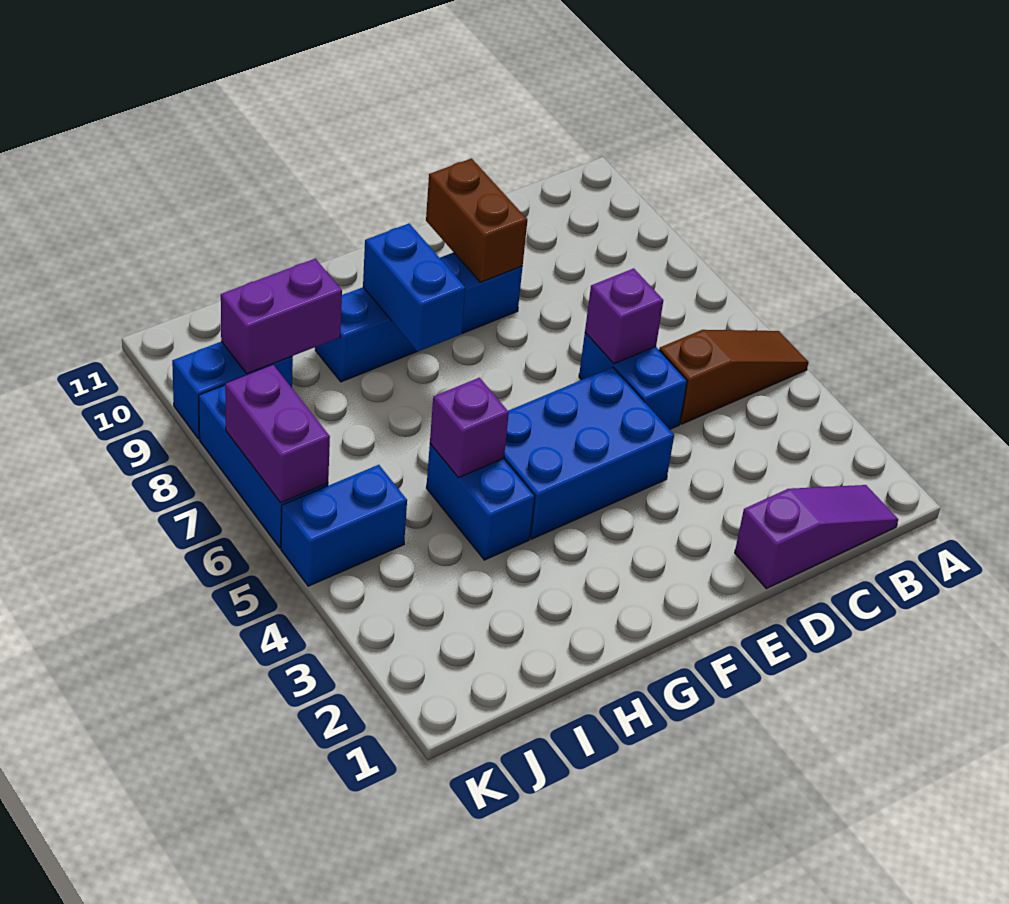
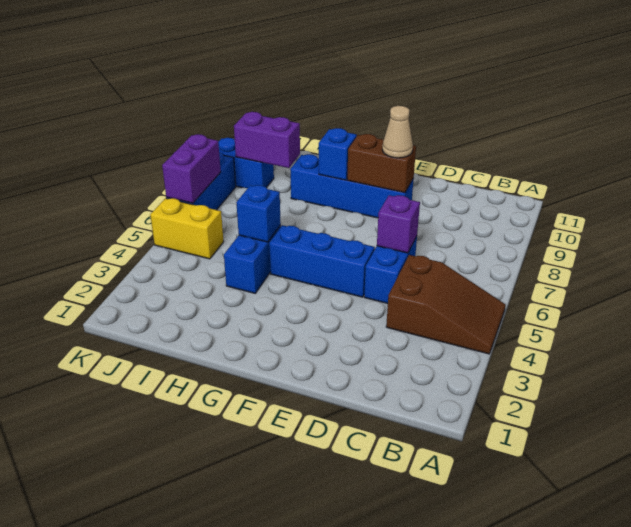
brown 1x3 slope [659,330,808,424] -> brown 2x3 slope [386,255,506,354]
purple 1x3 slope [735,485,898,589] -> none
blue 2x3 brick [504,367,674,539] -> blue 1x3 brick [269,225,375,297]
brown 1x2 brick [426,159,527,282] -> brown 1x2 brick turned to [347,134,416,193]
none -> tan 1x1 cone [382,106,413,158]
blue 1x2 brick [363,224,465,352] -> blue 1x1 brick [319,128,357,180]
purple 1x1 brick [430,378,509,478] -> blue 1x1 brick [236,185,281,242]
blue 1x2 brick [281,465,407,586] -> yellow 1x2 brick [150,198,224,259]

